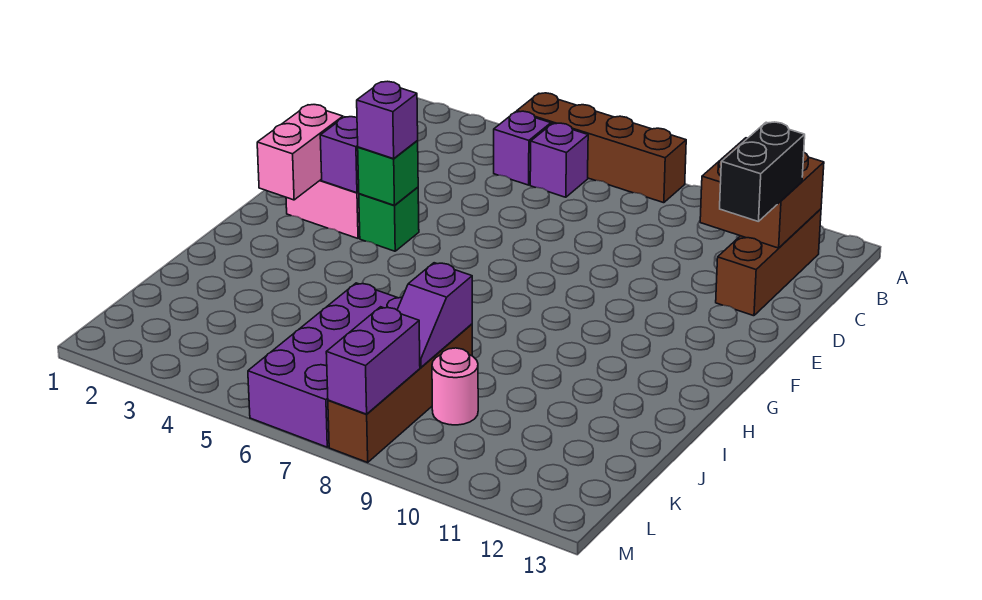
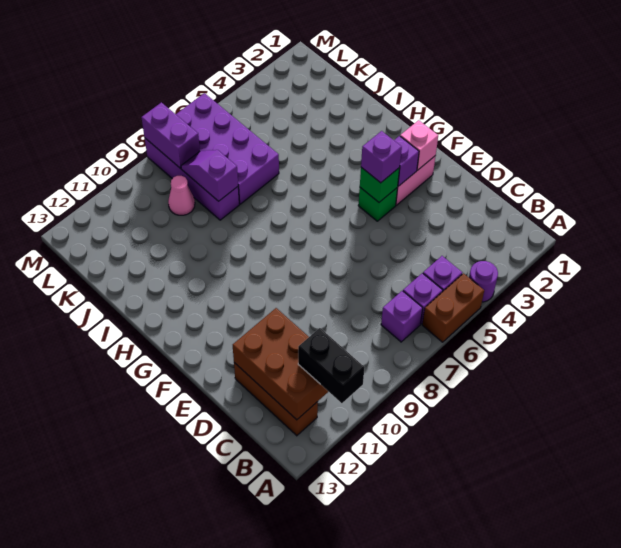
none -> purple 1x1 round brick [469,261,498,302]
brown 1x4 brick [517,93,686,203] -> brown 1x2 brick [422,273,484,342]
none -> purple 1x1 brick [381,291,423,342]
brown 2x2 brick [700,138,824,248] -> brown 2x3 brick [233,308,328,420]
black 1x2 brick [720,122,805,222] -> black 1x2 brick moved to [298,328,364,403]
pink 1x2 brick [257,105,343,200] -> pink 1x1 brick [400,120,438,170]
brown 1x4 brick [328,324,472,462] -> purple 1x4 brick [145,138,239,220]
pink 1x1 round brick [432,348,478,425] -> pink 1x1 cone [168,176,195,215]

